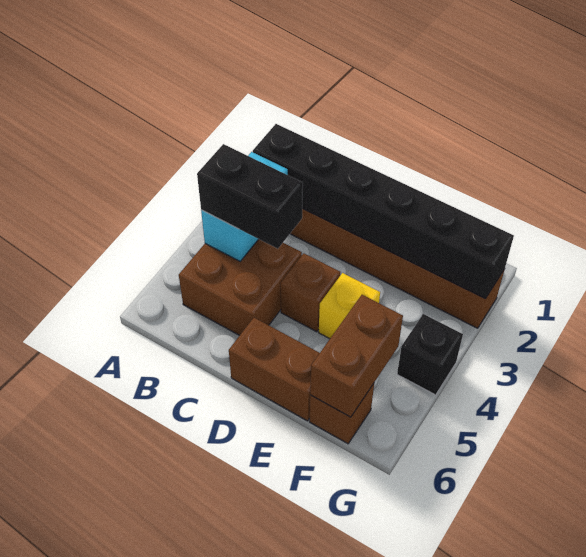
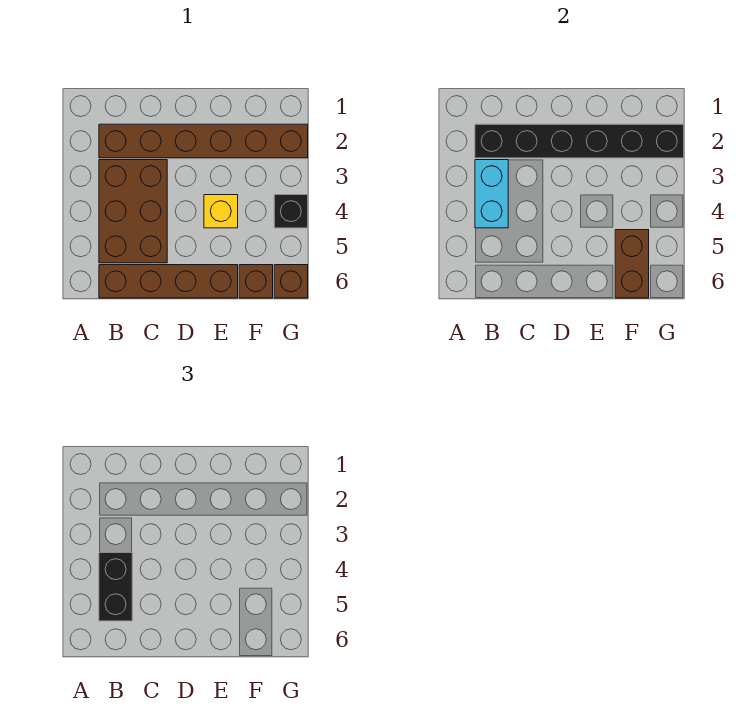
brown 2x2 brick [179,239,302,335] -> brown 2x3 brick [99,160,167,263]
black 1x2 brick [197,144,303,249] -> black 1x2 brick turned to [99,553,132,621]
brown 1x1 brick [280,253,341,332] -> brown 1x1 brick moved to [274,265,308,298]
brown 1x2 brick [229,318,319,421] -> brown 1x4 brick [99,265,238,298]

